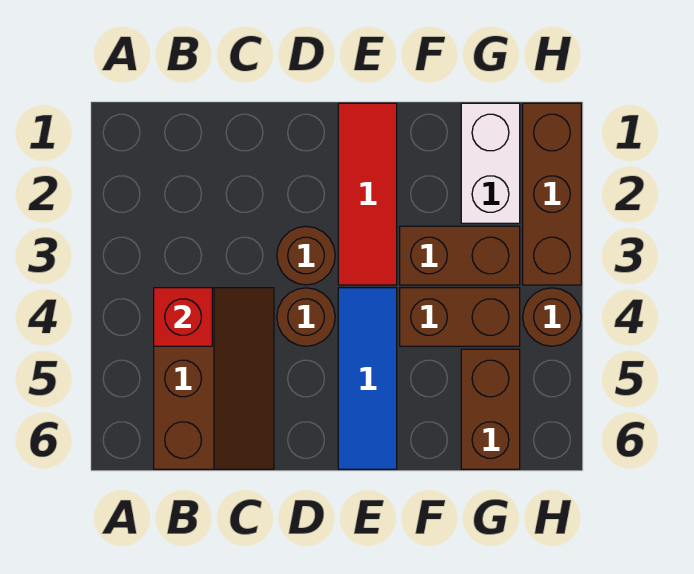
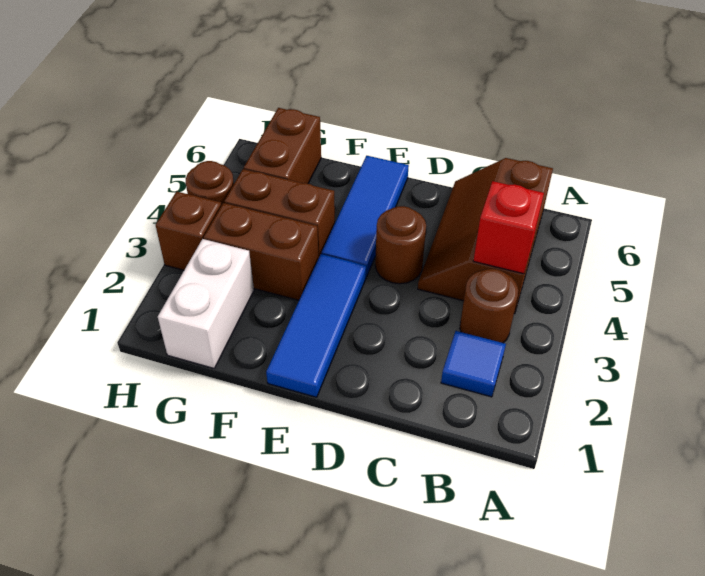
none -> blue 1x1 tile [441,331,506,397]
brown 1x1 round brick [277,226,335,285] -> brown 1x1 round brick moved to [460,269,518,343]
red 1x3 tile [338,103,397,285] -> blue 1x3 tile [266,254,367,397]
brown 1x3 brick [523,103,581,285] -> brown 1x1 brick [156,192,221,270]

